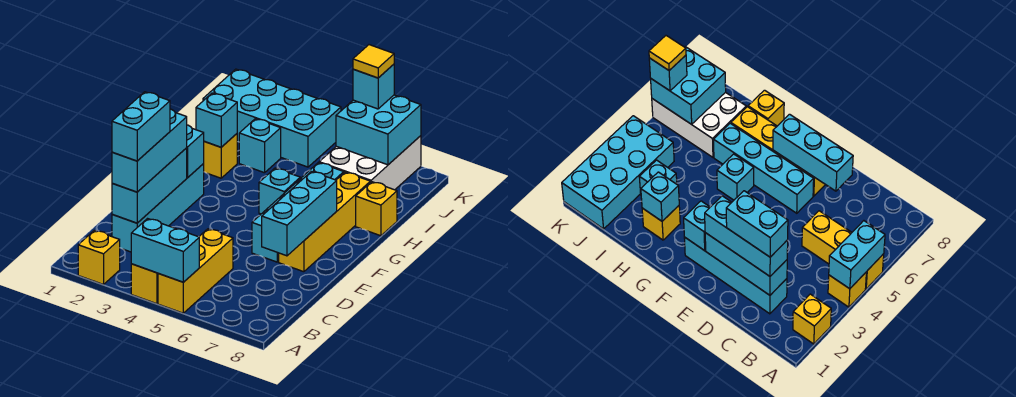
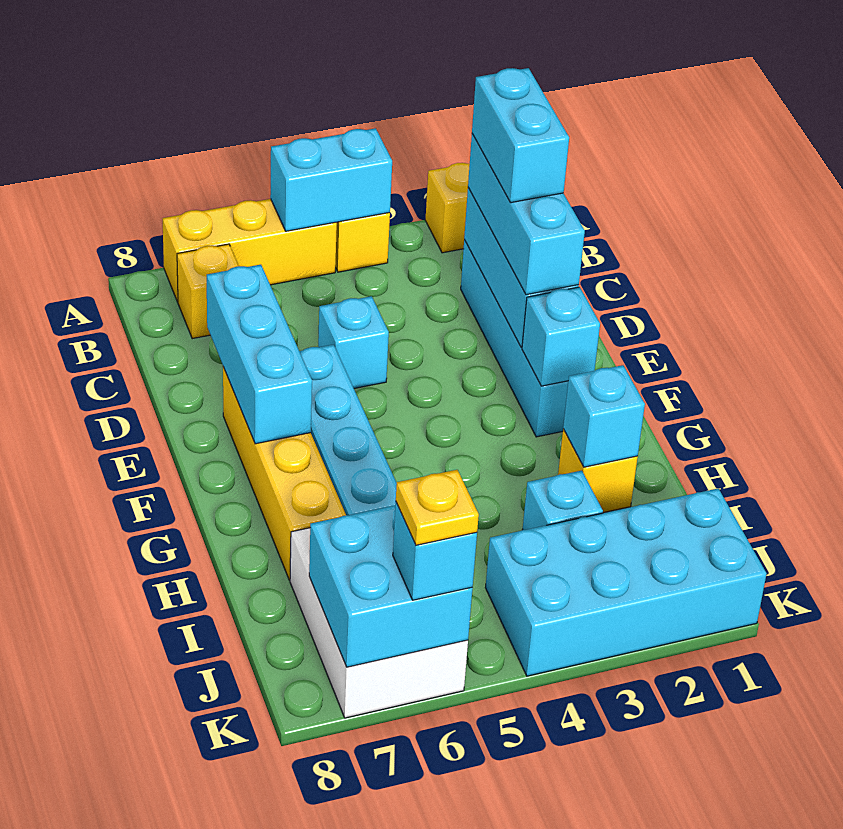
yellow 1x3 brick [158,229,233,313] -> yellow 1x3 brick turned to [163,199,337,302]
cyan 1x1 brick [259,168,300,214] -> cyan 1x1 brick moved to [318,296,389,389]
yellow 1x1 brick [356,182,397,236] -> yellow 1x1 brick moved to [177,244,239,339]
yellow 1x1 tile [353,45,394,78] -> yellow 1x1 plate [396,470,479,545]

